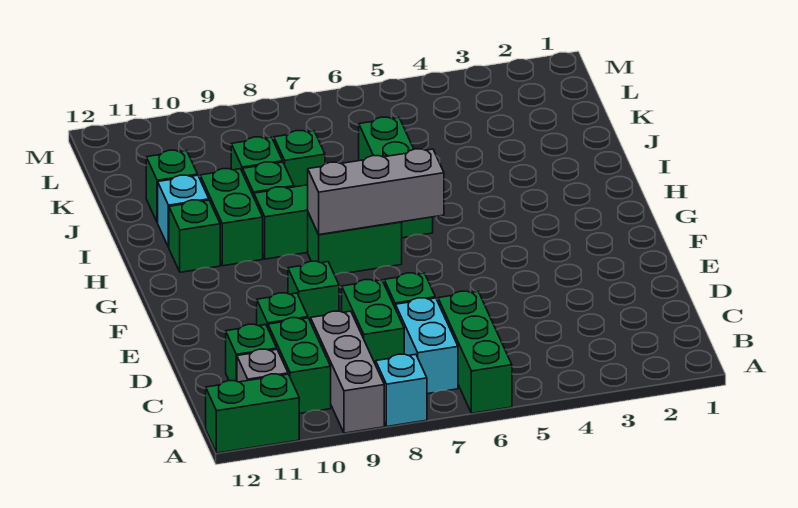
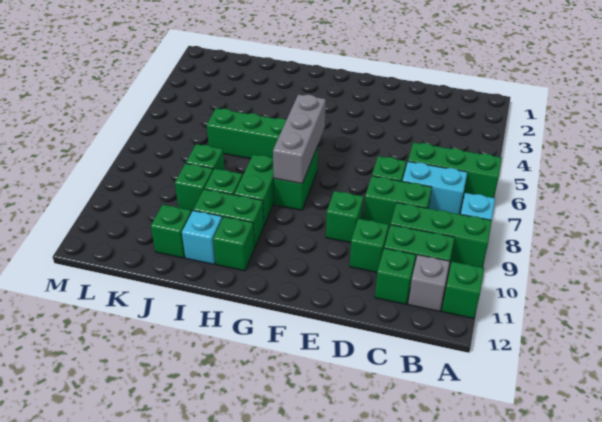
grey 1x3 brick [311,311,384,433] -> green 1x3 brick [391,203,492,268]
green 1x2 brick [206,374,299,453] -> green 1x1 brick [442,262,484,319]

